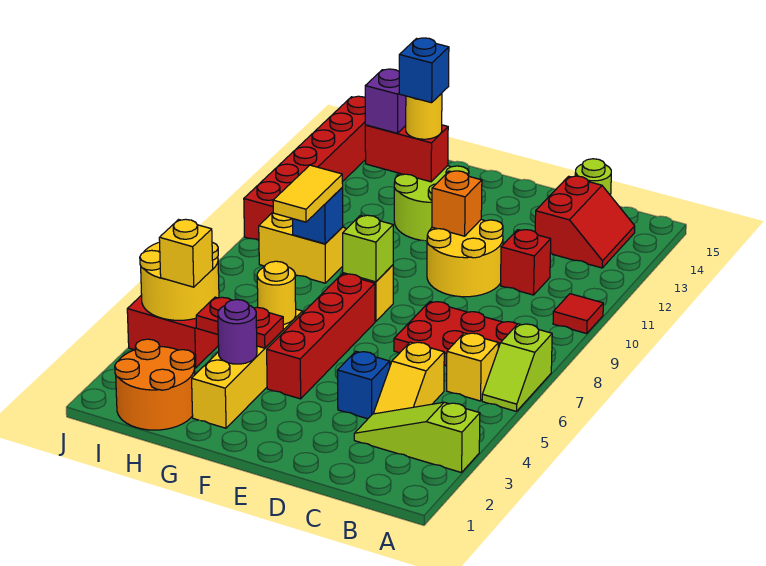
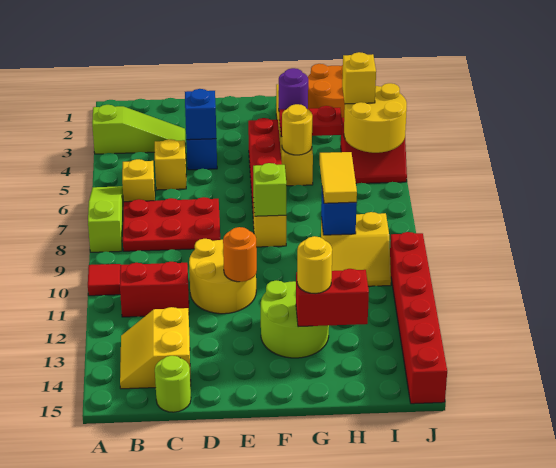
lime 1x2 slope [482,324,552,411] -> lime 1x3 slope [88,186,123,252]
red 2x2 slope [535,176,635,268] -> yellow 2x2 slope [120,307,191,389]
red 1x1 brick [501,230,551,295] -> red 1x2 brick [120,262,189,317]
orange 1x1 brick [432,171,482,236] -> orange 1x1 round brick [223,227,257,282]
blue 1x1 brick [399,38,449,103] -> blue 1x1 brick moved to [185,89,216,140]
purple 1x1 brick [365,69,406,133] -> none

